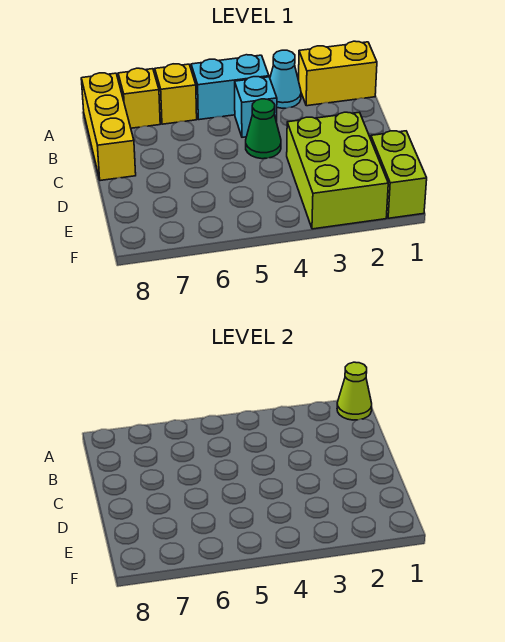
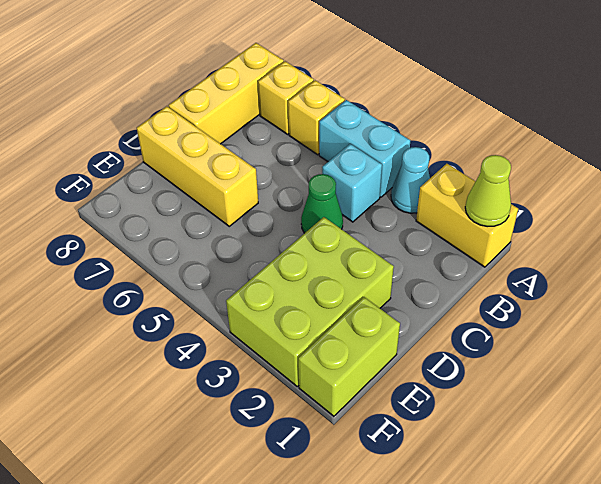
none -> yellow 1x3 brick [137,106,258,226]

